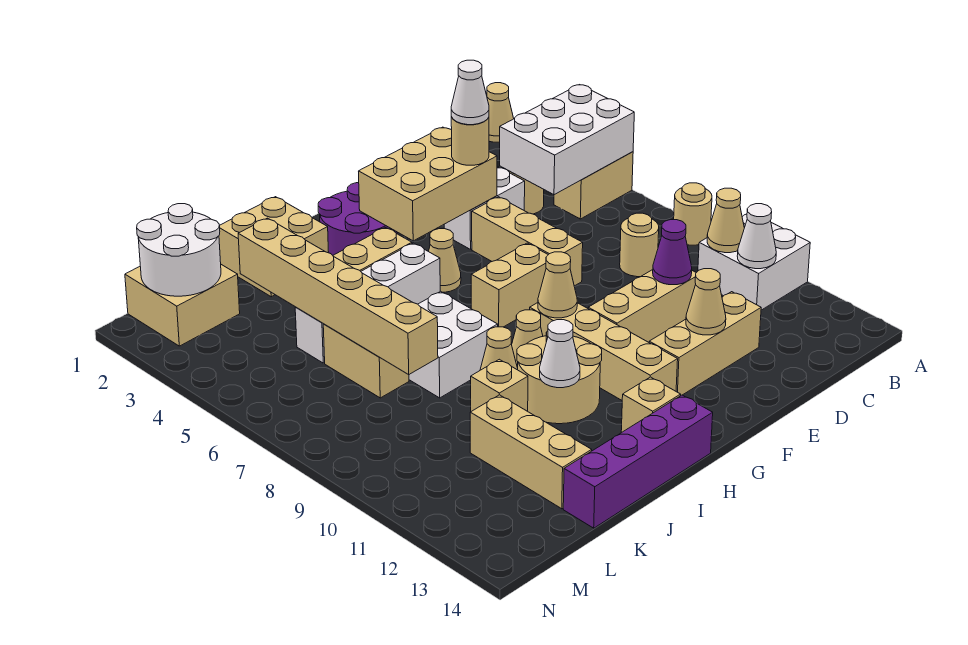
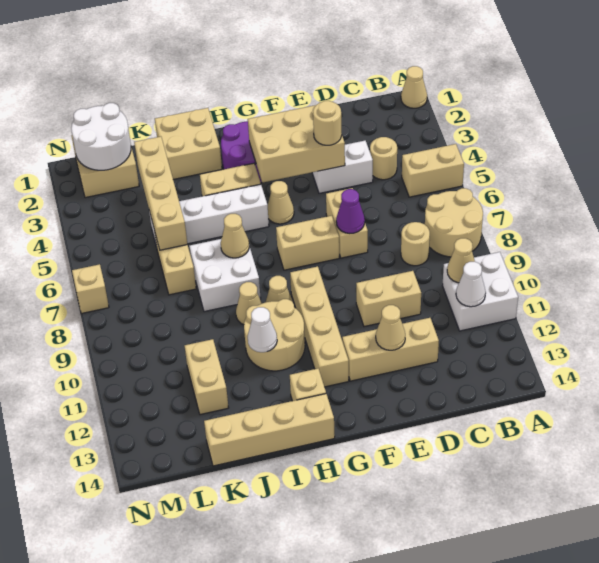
white 2x3 brick [500,85,634,195] -> none
tan 1x1 round brick [674,183,712,245] -> tan 2x2 round brick [425,188,483,257]
tan 1x3 brick [588,270,696,342] -> tan 1x2 brick [356,271,421,327]
purple 1x1 cone [653,220,692,285] -> purple 1x1 cone moved to [336,189,365,233]
white 1x1 cone [451,60,489,125] -> none
tan 1x3 brick [472,197,583,286] -> tan 1x2 brick [326,188,368,258]
tan 1x1 cone [538,252,577,318] -> tan 1x1 cone moved to [221,214,249,258]
purple 1x4 brick [563,395,713,528] -> tan 1x4 brick [204,394,335,466]
tan 1x1 brick [471,359,528,411] -> tan 1x1 brick moved to [72,264,109,314]
tan 1x6 brick [238,218,438,374] -> tan 1x4 brick [134,137,187,250]
tan 1x3 brick [470,395,592,509] -> tan 1x2 brick [185,339,229,415]

